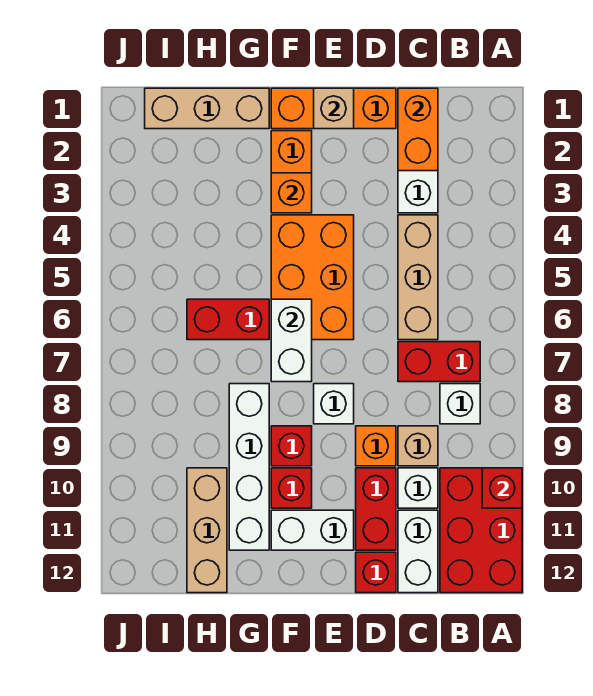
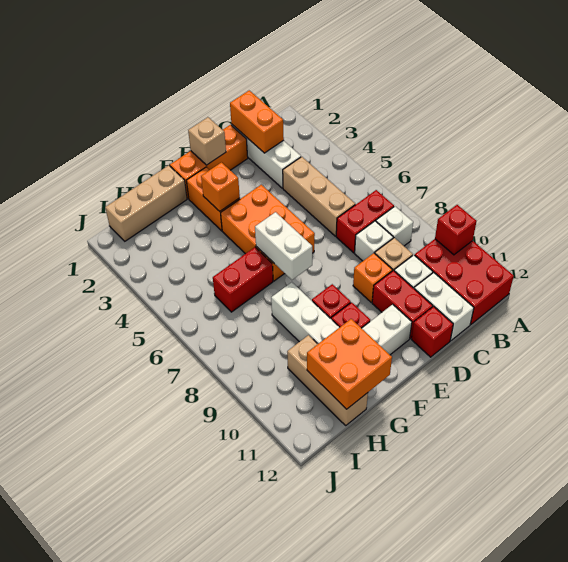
white 1x1 brick [314,384,354,424] -> white 1x1 brick moved to [355,221,393,261]
none -> orange 2x2 brick [307,319,392,409]

